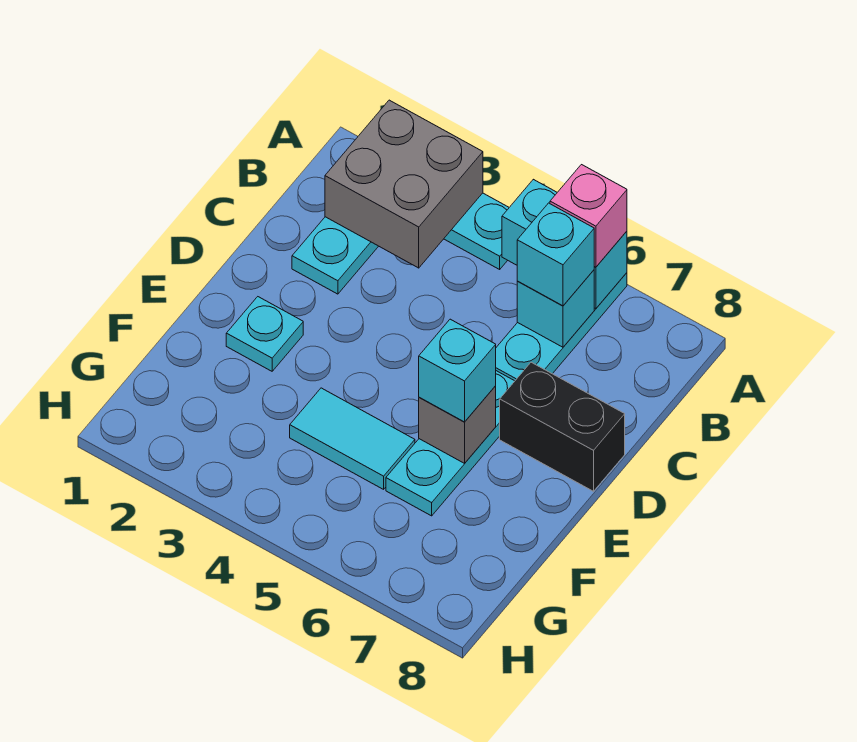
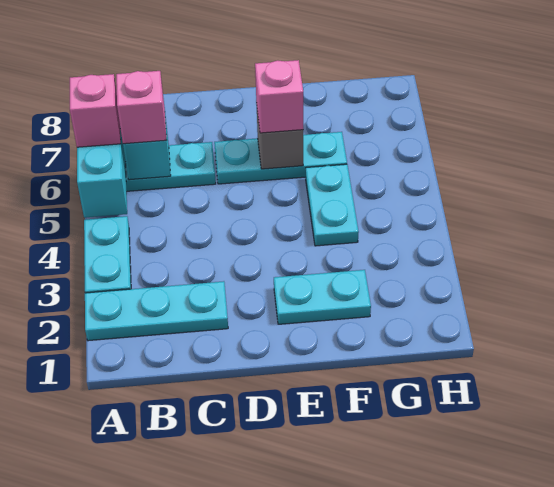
grey 2x2 brick [325,100,483,268] -> none
cyan 1x1 brick [517,203,594,306] -> pink 1x1 brick [116,71,166,144]
black 1x2 brick [500,362,625,491] -> none
cyan 1x1 plate [226,297,303,371] -> cyan 1x2 plate [274,270,371,324]
cyan 1x1 brick [419,319,496,422] -> pink 1x1 brick [255,60,303,133]
cyan 1x2 tile [290,388,415,489] -> cyan 1x2 plate [306,164,359,246]

